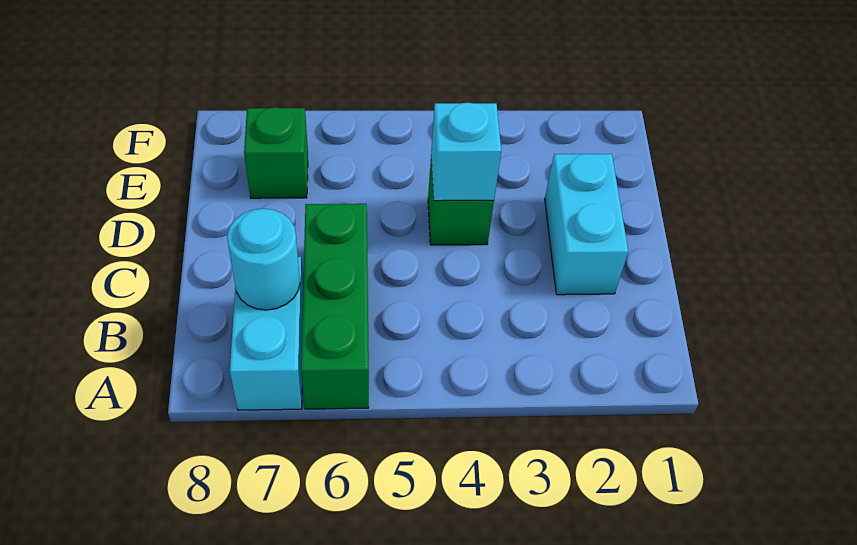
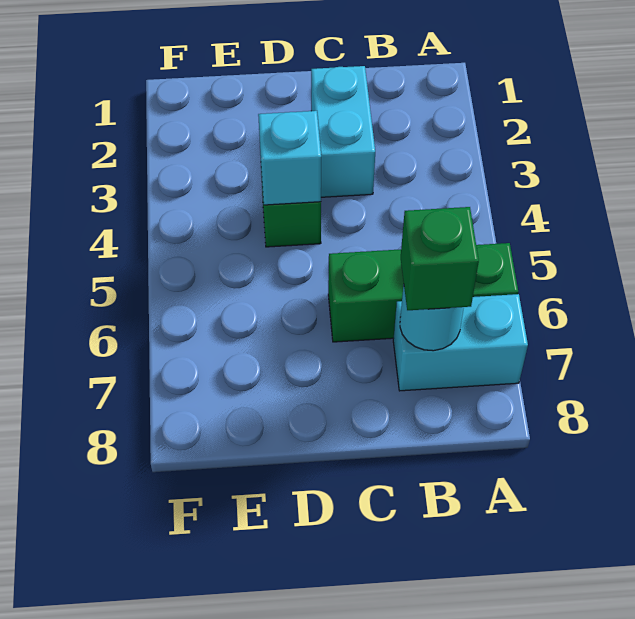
cyan 1x2 brick [545,154,628,295] -> cyan 1x2 brick turned to [311,66,375,197]
green 1x1 brick [244,107,308,198] -> green 1x1 brick moved to [401,207,479,310]

